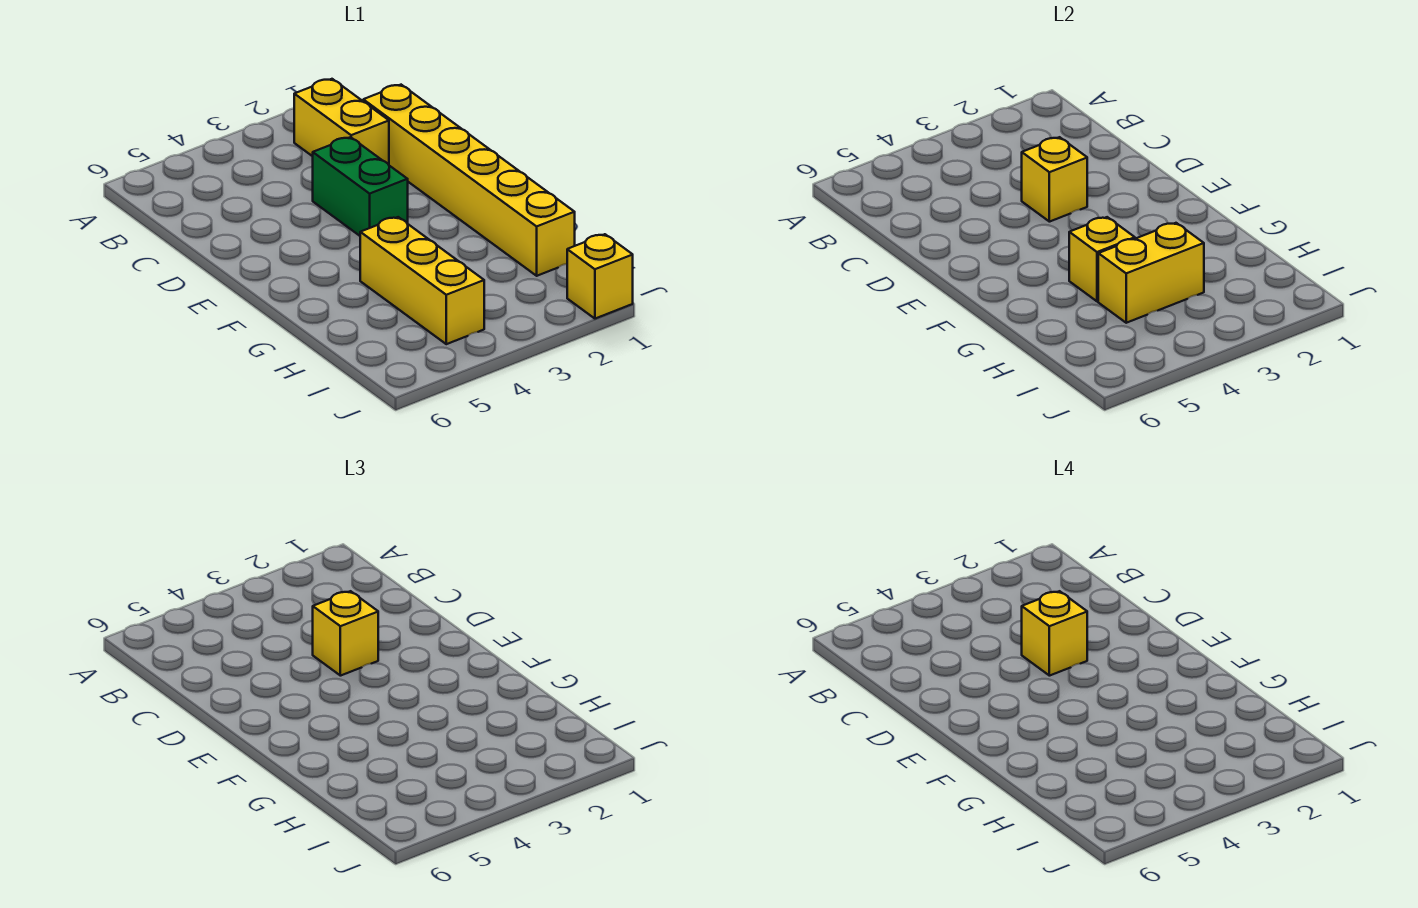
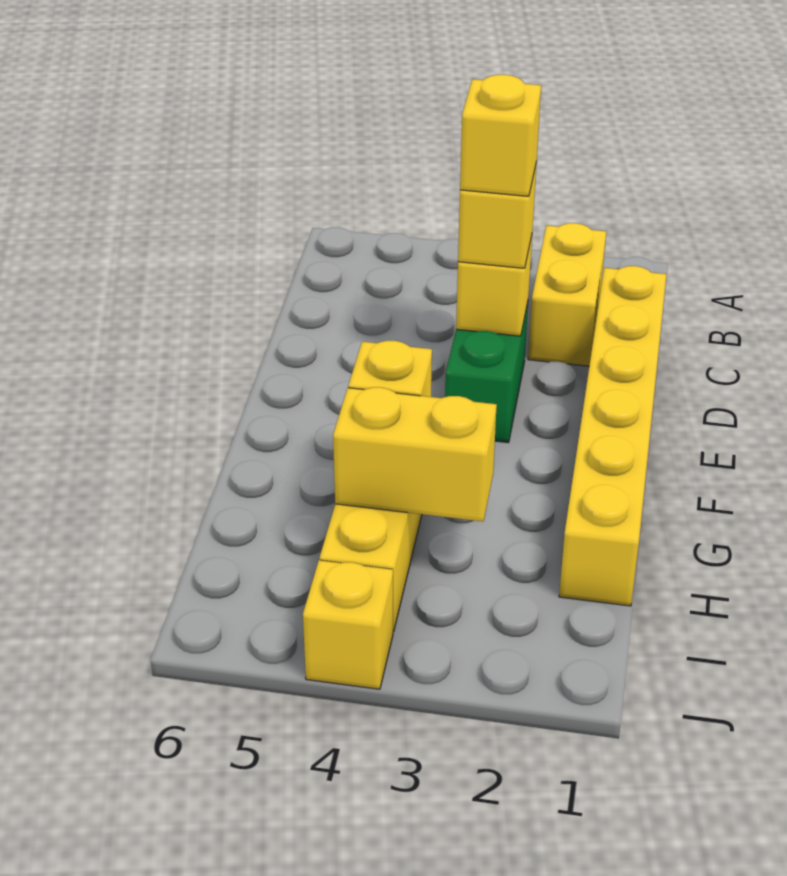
yellow 1x1 brick [567,234,633,319] -> yellow 1x1 brick moved to [303,560,393,689]

